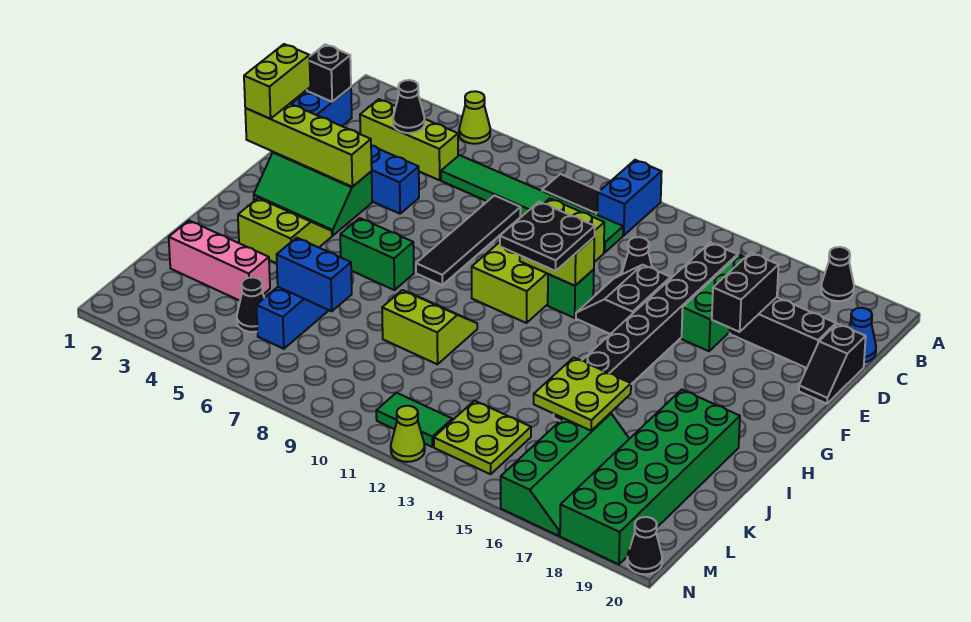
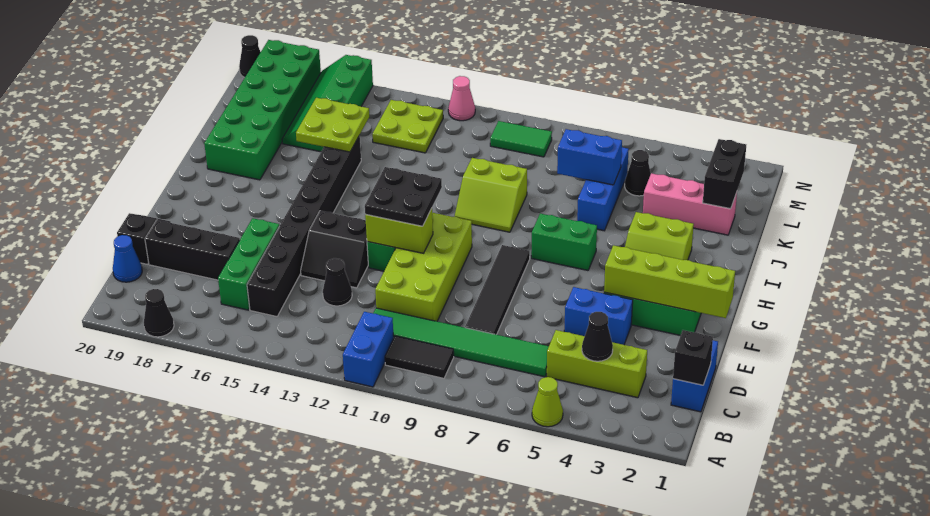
black 1x2 brick [712,253,779,332] -> black 1x2 brick moved to [703,139,746,209]
lime 1x2 brick [244,44,310,119] -> none
black 2x2 slope [576,265,671,334] -> black 2x2 slope turned to [301,211,368,288]
green 1x2 tile [376,393,452,447] -> green 1x2 tile moved to [490,121,552,157]
lime 1x1 cone [391,406,425,462] -> pink 1x1 cone [448,76,475,121]

